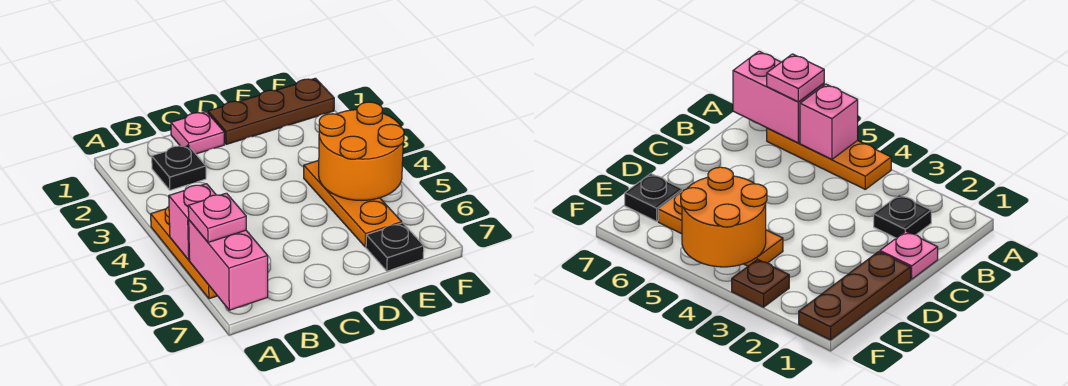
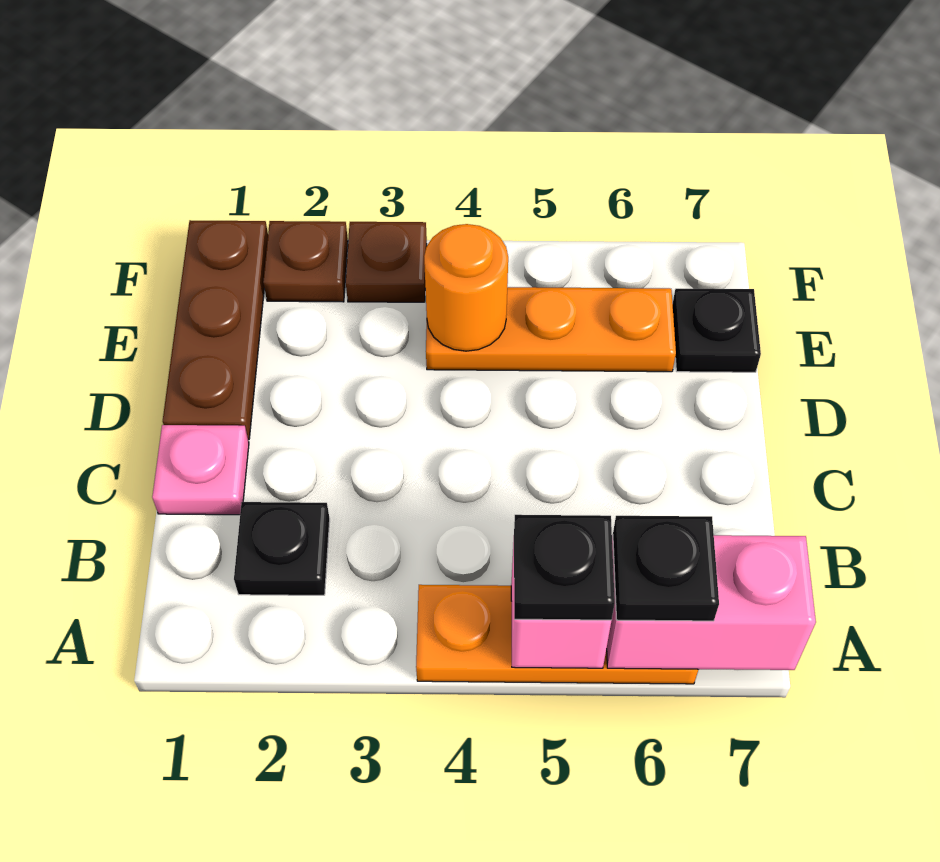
none -> black 1x1 plate [514,515,615,620]
pink 1x1 plate [188,193,246,242] -> black 1x1 plate [613,516,719,621]
orange 2x2 round brick [319,102,404,200] -> orange 1x1 round brick [424,224,508,351]
none -> brown 1x1 plate [263,221,348,302]

